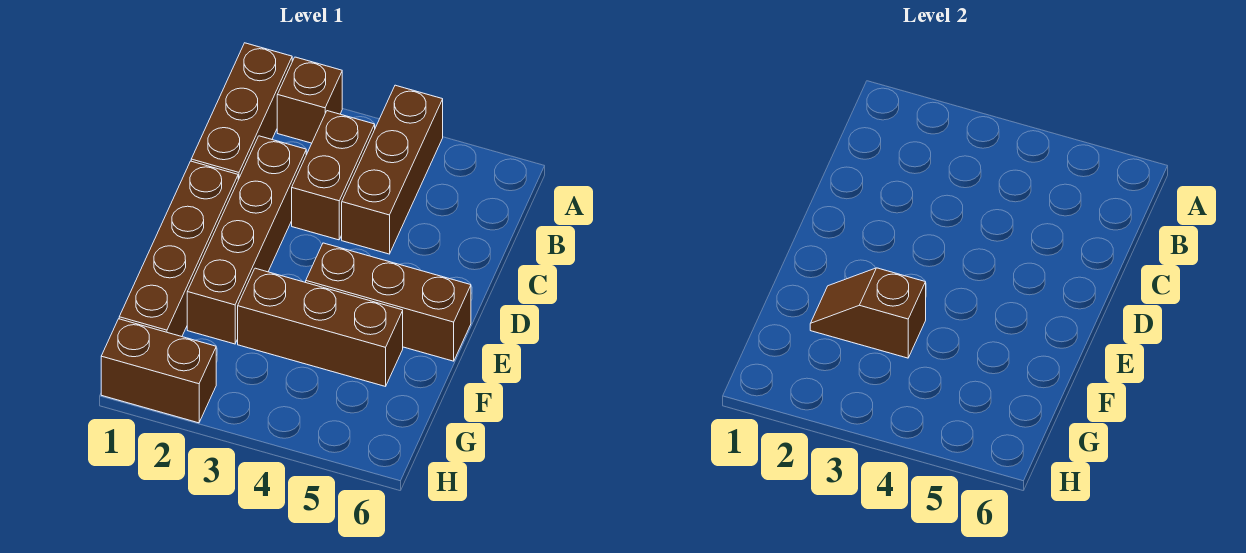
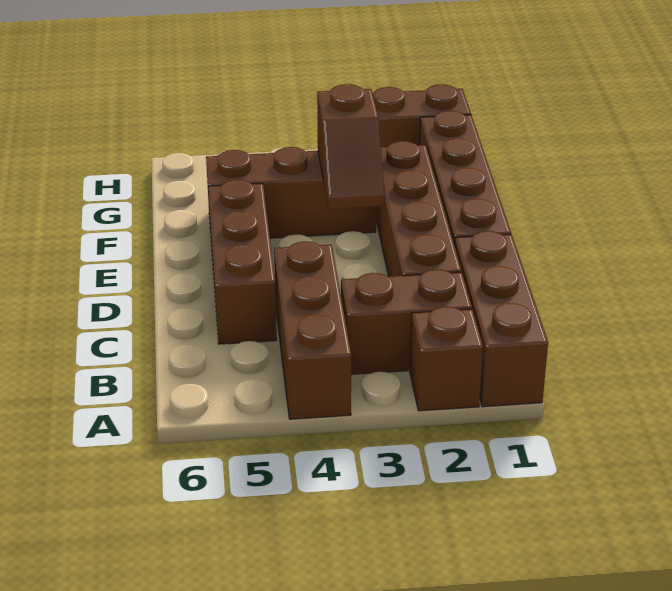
brown 1x2 brick [292,111,375,240] -> brown 1x2 brick turned to [341,269,472,374]
brown 1x3 brick [306,243,471,361] -> brown 1x3 brick turned to [208,180,277,344]
brown 1x2 slope [810,268,926,358] -> brown 1x2 slope turned to [317,84,384,209]

